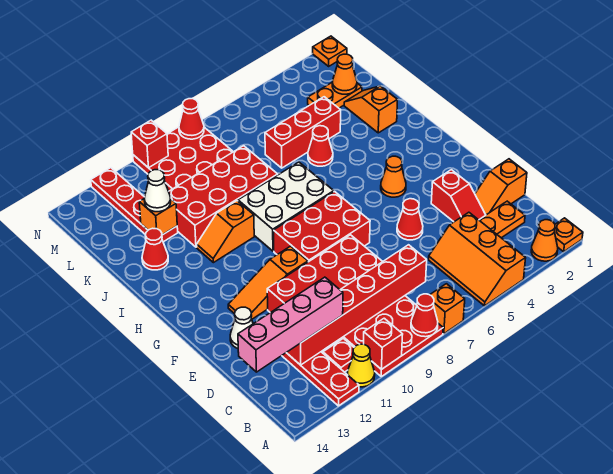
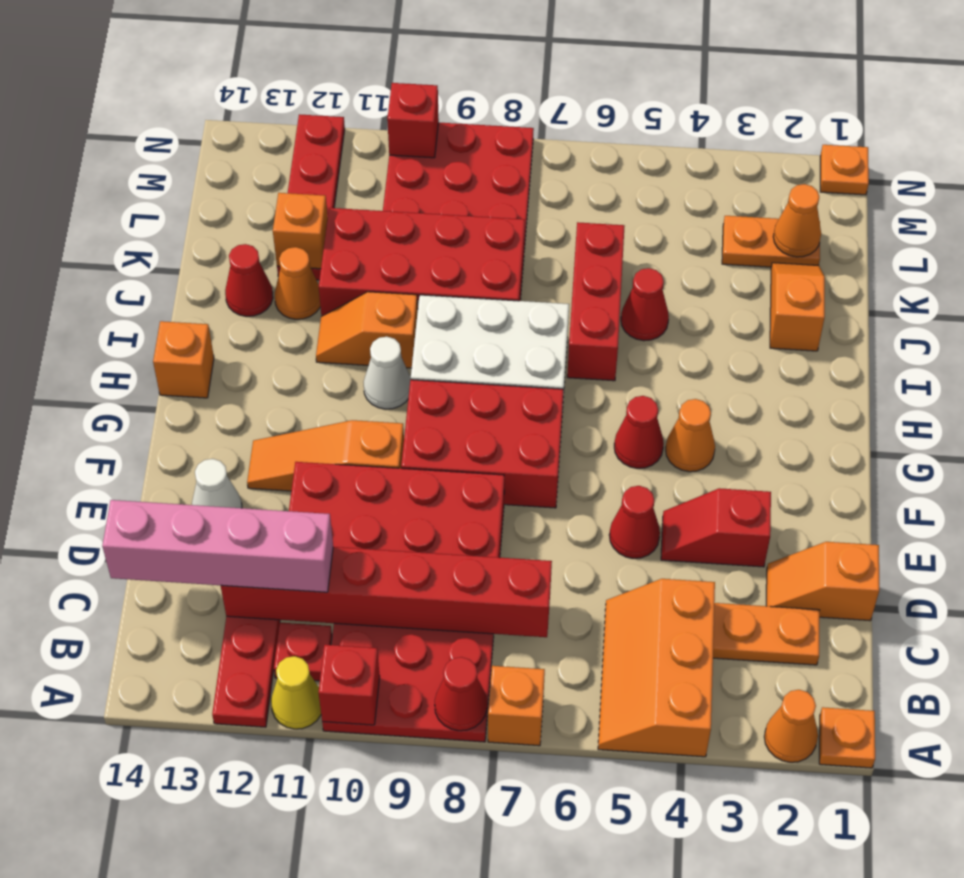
red 1x2 slope [431,170,486,222] -> red 1x2 slope turned to [661,488,771,567]
none -> orange 1x1 brick [153,321,214,398]
none -> orange 1x1 cone [275,247,320,319]
red 1x3 brick [265,97,341,168] -> red 1x3 brick turned to [567,222,625,381]
white 1x1 cone [144,170,171,212] -> white 1x1 cone moved to [364,337,411,409]
red 1x1 cone [179,99,204,139] -> red 1x1 cone moved to [614,396,664,468]

